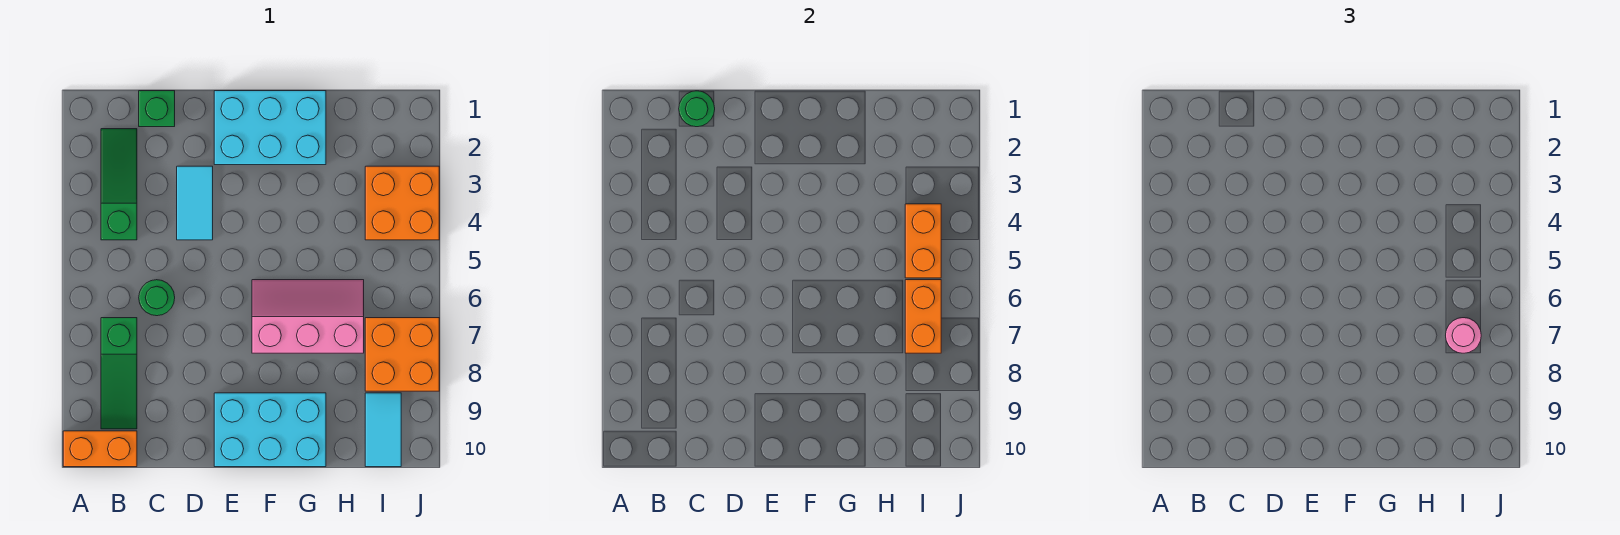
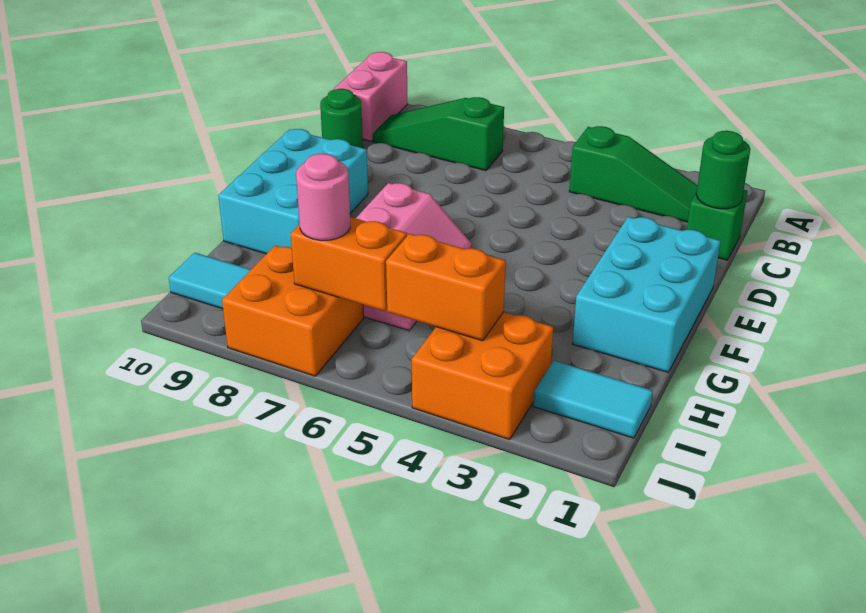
orange 1x2 brick [63,431,137,467] -> pink 1x2 brick [334,52,408,141]
green 1x1 round brick [139,280,175,316] -> green 1x1 round brick moved to [320,89,363,148]
cyan 1x2 tile [177,166,213,240] -> cyan 1x2 tile moved to [533,361,653,438]

